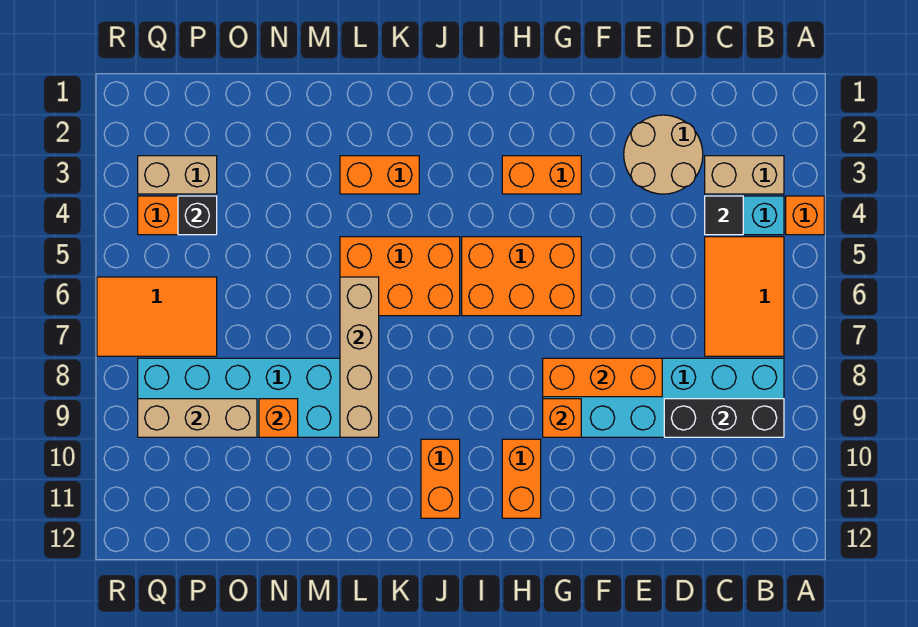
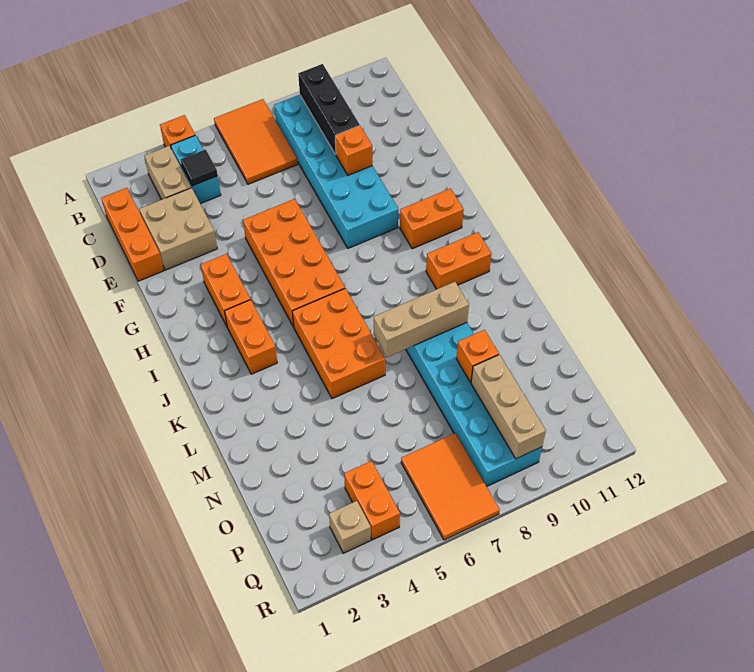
orange 2x3 tile [705,237,784,356] -> orange 2x3 tile turned to [214,99,298,184]
tan 2x2 round brick [624,115,703,194] -> tan 2x2 brick [139,188,217,270]
orange 1x3 brick [543,358,662,397] -> orange 1x3 brick moved to [101,188,164,281]
orange 2x3 brick [462,237,581,316] -> orange 2x4 brick [243,199,345,327]
orange 1x1 brick [543,399,581,437] -> orange 1x1 brick moved to [335,125,372,175]
orange 1x2 brick [340,156,419,194] -> orange 1x2 brick moved to [225,300,277,374]
tan 1x4 brick [340,277,379,437] -> tan 1x3 brick [374,282,469,357]
tan 1x2 brick [138,156,217,194] -> tan 1x1 brick [329,501,371,553]
black 1x1 brick [178,196,217,235] -> none

